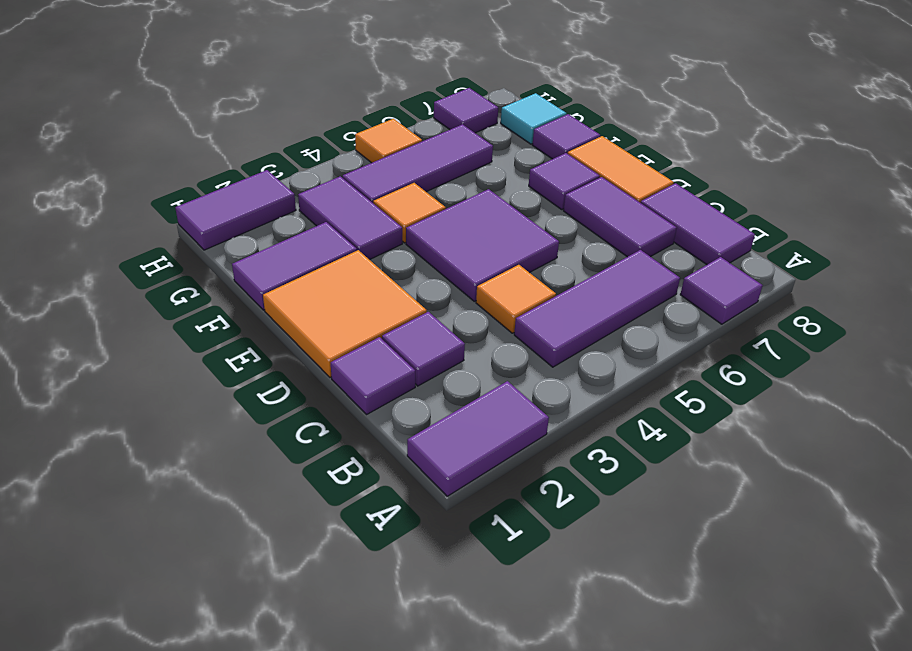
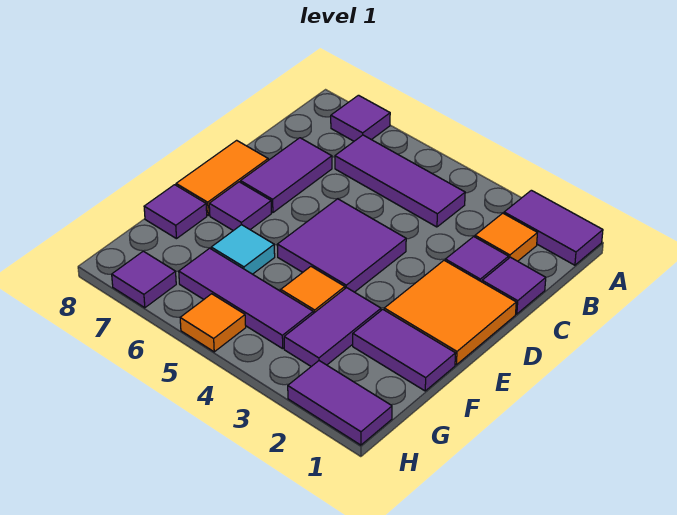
purple 1x2 tile [641,183,755,264] -> none
orange 1x1 tile [476,265,556,333] -> orange 1x1 tile moved to [475,213,537,261]
cyan 1x1 tile [501,93,567,144] -> cyan 1x1 tile moved to [211,225,275,274]

